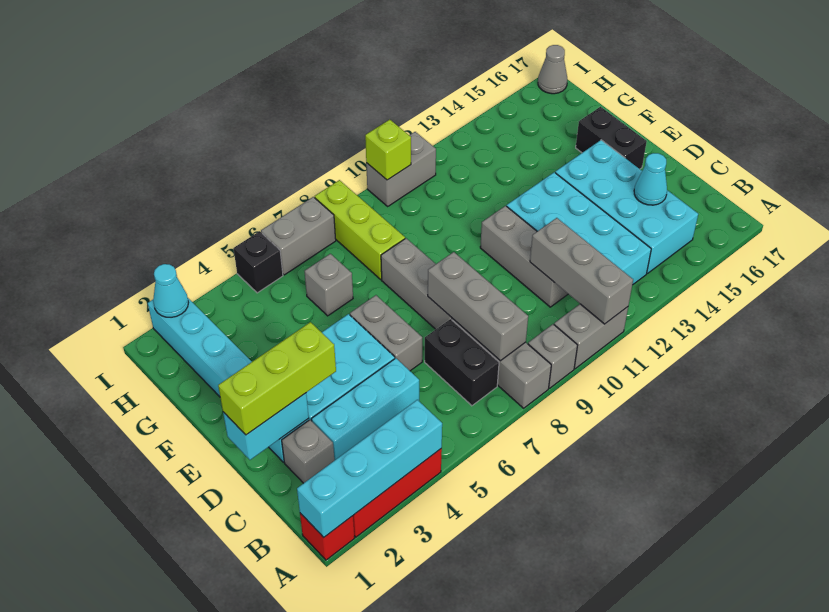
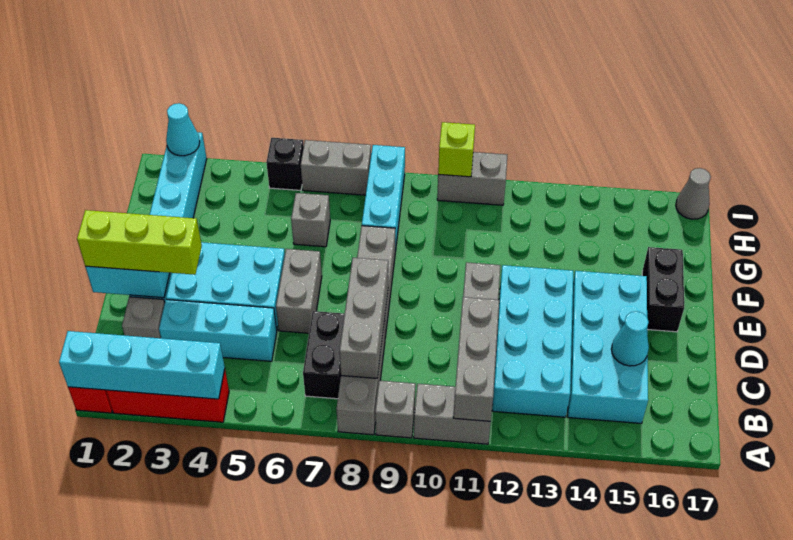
lime 1x3 brick [315,180,405,279] -> cyan 1x3 brick [362,145,405,252]

